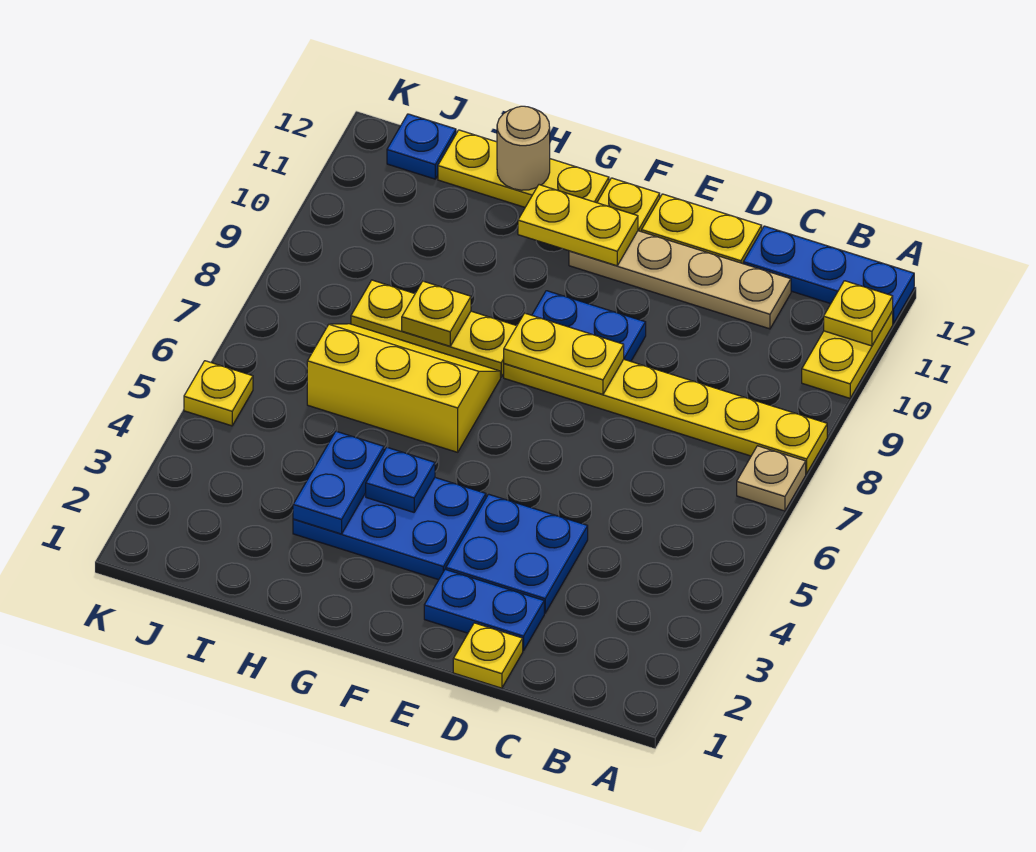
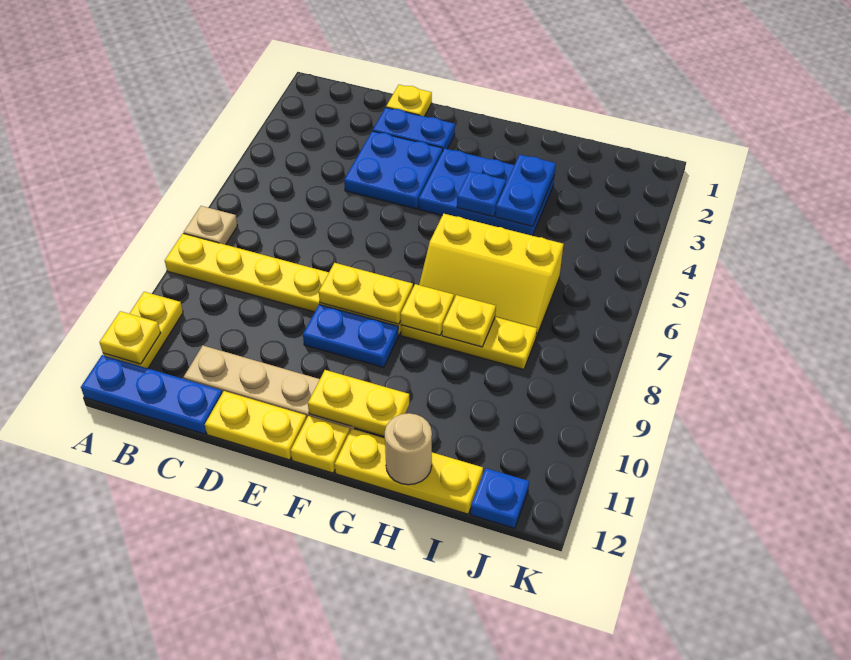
yellow 1x1 plate [184,361,253,426] -> yellow 1x1 plate moved to [400,284,454,335]

